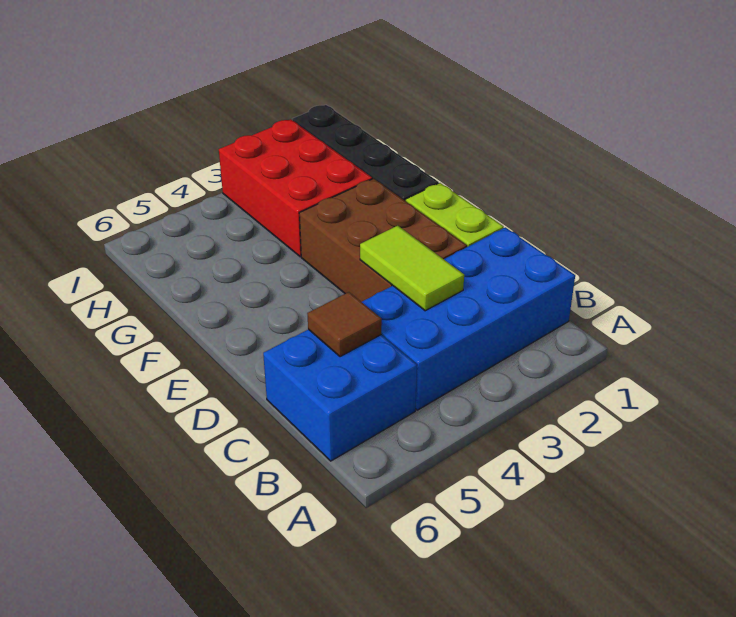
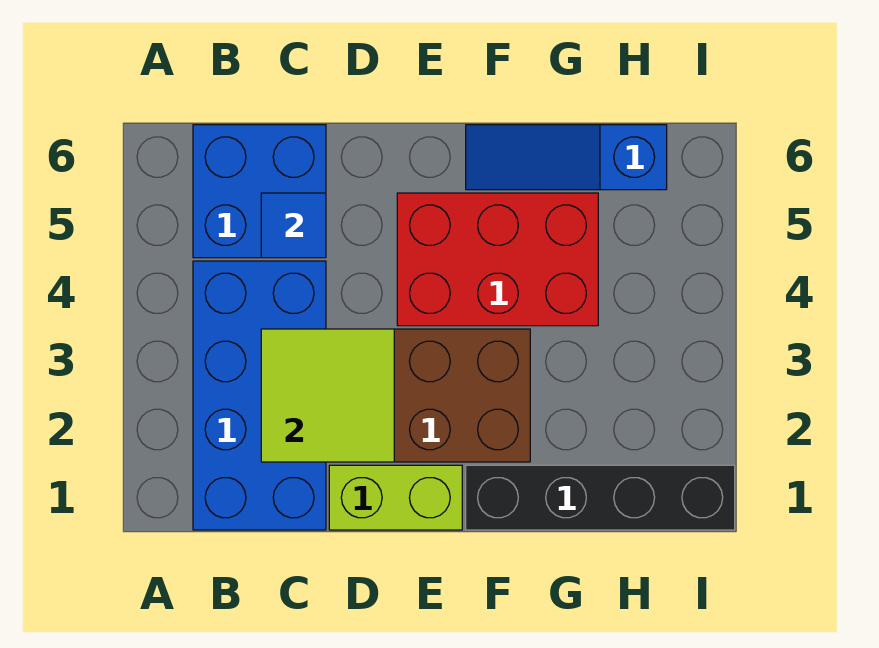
lime 1x2 tile [360,226,464,311] -> lime 2x2 tile [261,329,394,462]
brown 1x1 tile [307,292,382,357] -> blue 1x1 tile [261,193,326,258]
none -> blue 1x3 slope [466,125,667,190]
red 2x3 brick [219,119,372,257] -> red 2x3 brick moved to [397,193,598,326]

